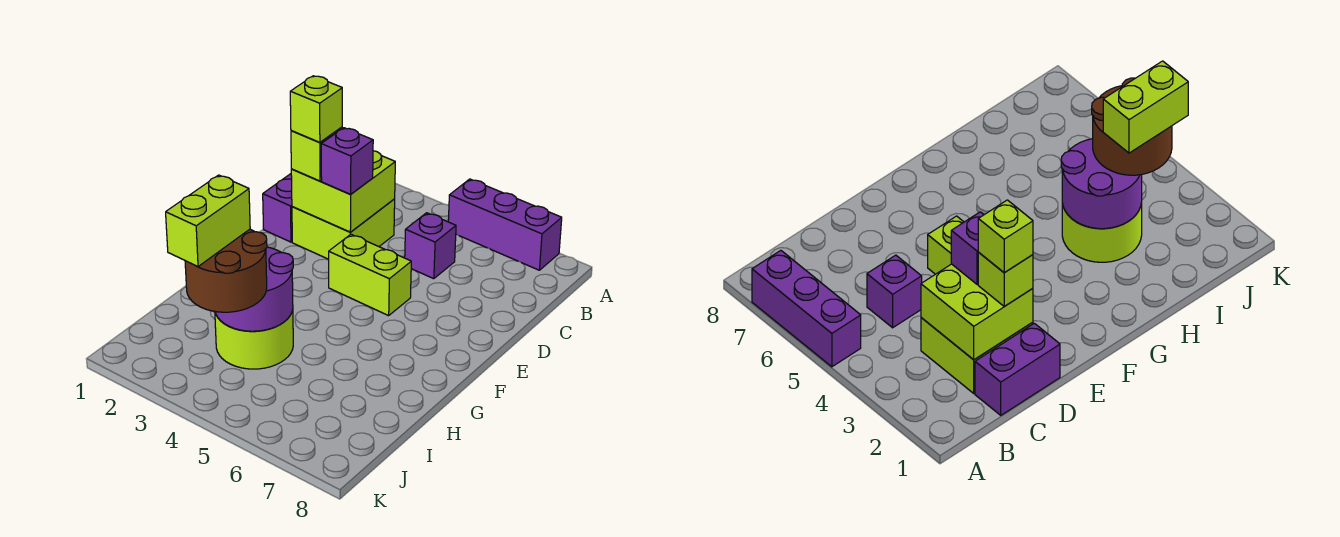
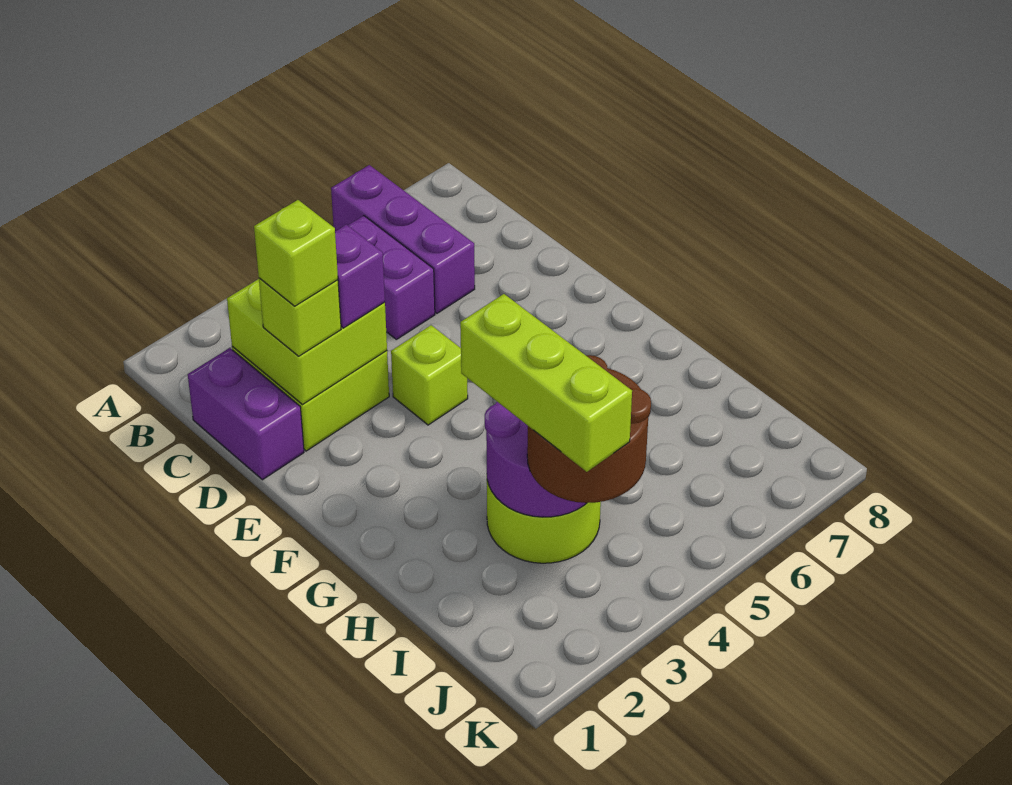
purple 1x3 brick [448,179,562,270] -> purple 1x3 brick turned to [331,165,475,313]
purple 1x1 brick [405,213,456,279] -> purple 1x2 brick [348,216,435,339]
lime 1x2 brick [329,234,411,316] -> lime 1x1 brick [391,325,468,425]
lime 1x2 brick [166,175,250,267] -> lime 1x3 brick [460,294,632,472]

